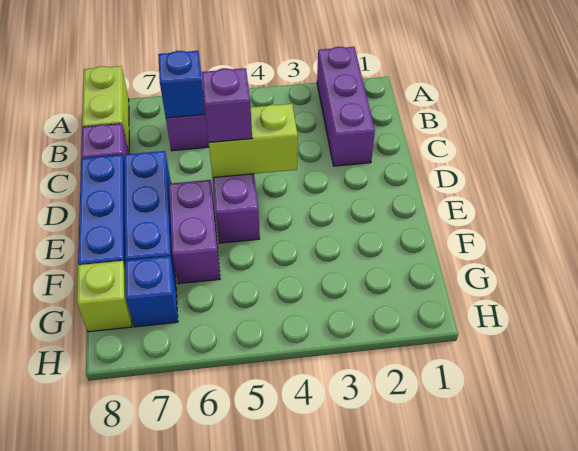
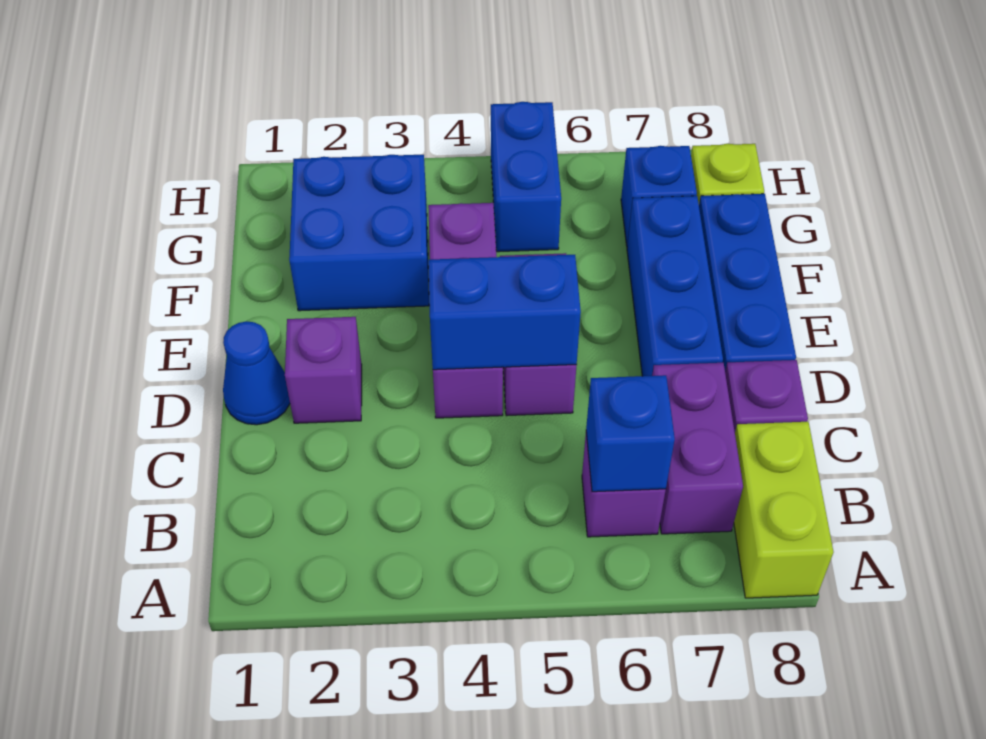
purple 1x3 brick [317,47,375,166] -> purple 1x3 brick moved to [428,203,503,418]
none -> blue 1x1 cone [223,321,290,425]
lime 1x2 brick [209,104,298,178] -> blue 1x2 brick [428,255,581,370]
purple 1x1 brick [202,68,252,142] -> purple 1x1 brick moved to [285,317,362,423]
purple 1x2 brick [169,180,220,284] -> purple 1x2 brick moved to [652,363,743,534]
none -> blue 2x2 brick [289,155,429,311]
none -> blue 1x2 brick [491,102,561,252]

